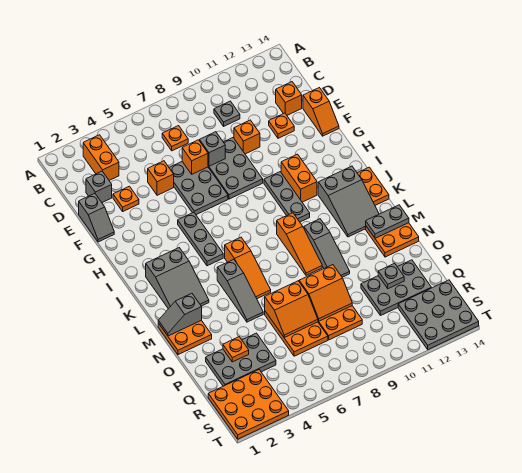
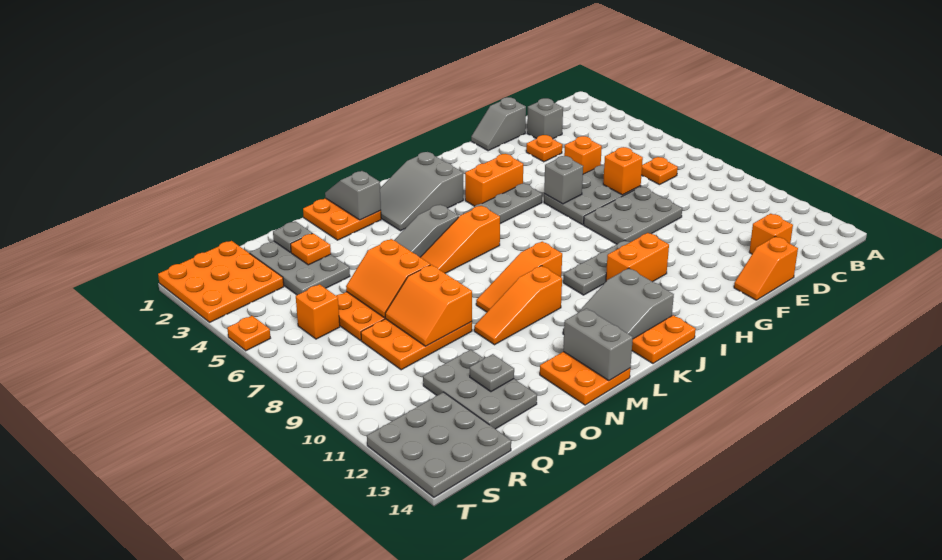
orange 1x2 brick [83,135,119,180] -> orange 1x2 brick moved to [465,154,523,206]
grey 1x1 plate [214,101,240,126] -> grey 1x1 plate moved to [273,221,312,252]
grey 1x1 brick [199,132,225,166] -> grey 1x1 brick moved to [544,156,583,204]
orange 1x1 brick [234,120,260,154] -> orange 1x1 brick moved to [296,284,340,339]
orange 1x1 plate [269,113,294,138] -> orange 1x1 plate moved to [227,316,270,351]
grey 1x3 slope [304,219,350,277] -> orange 1x3 slope [474,266,562,345]
grey 1x2 plate [366,205,409,238] -> grey 1x2 brick [563,308,633,381]

